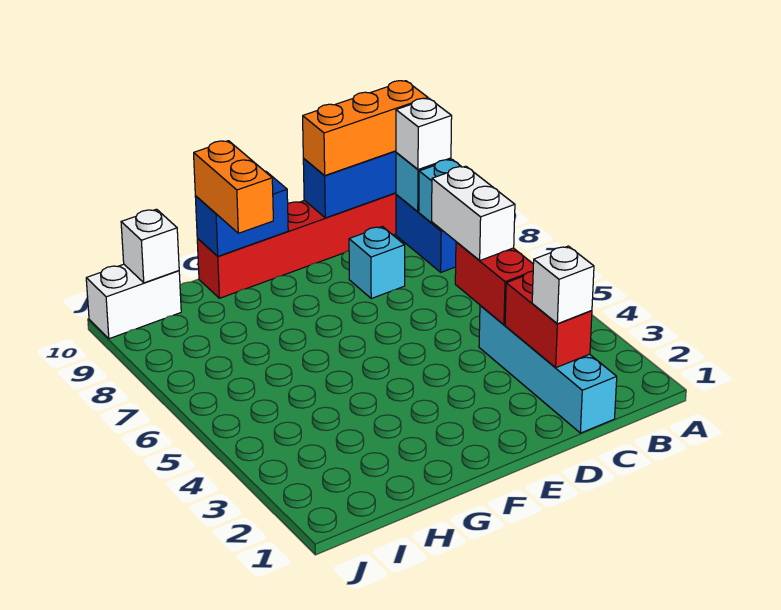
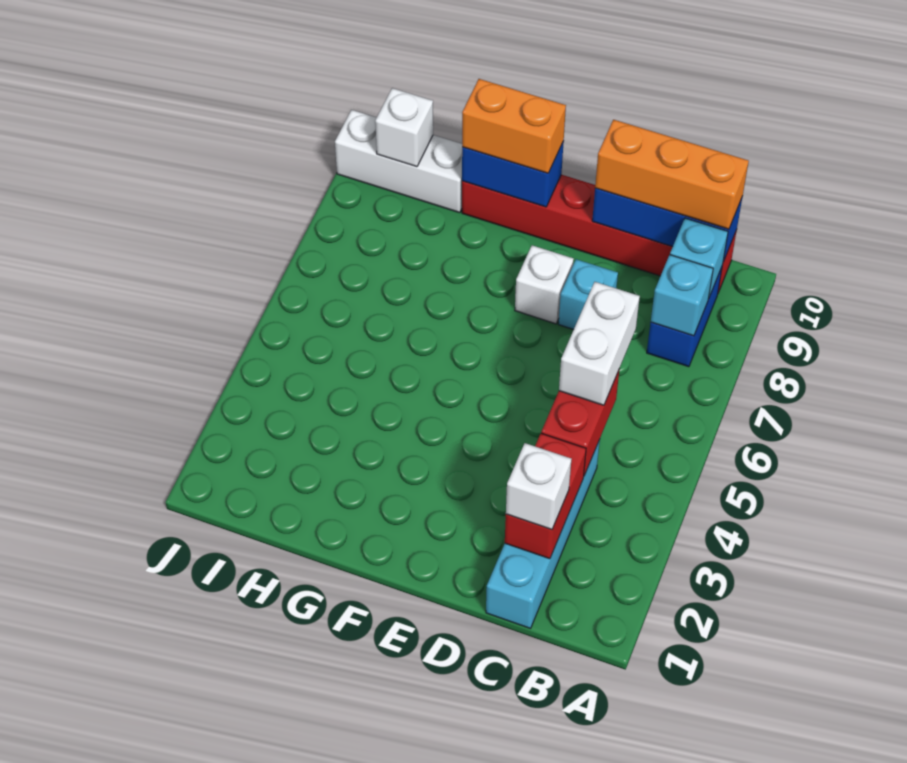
white 1x1 brick [396,98,452,169] -> white 1x1 brick moved to [515,245,574,324]
orange 1x2 brick [194,141,273,233] -> orange 1x2 brick turned to [462,79,566,173]
white 1x2 brick [86,264,181,339] -> white 1x3 brick [335,110,462,213]

